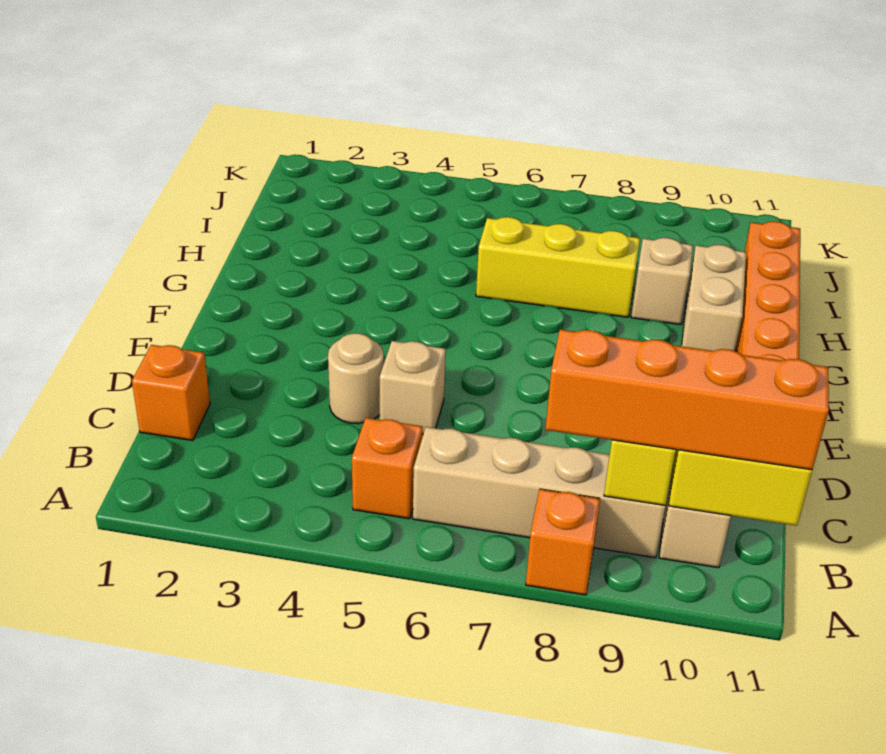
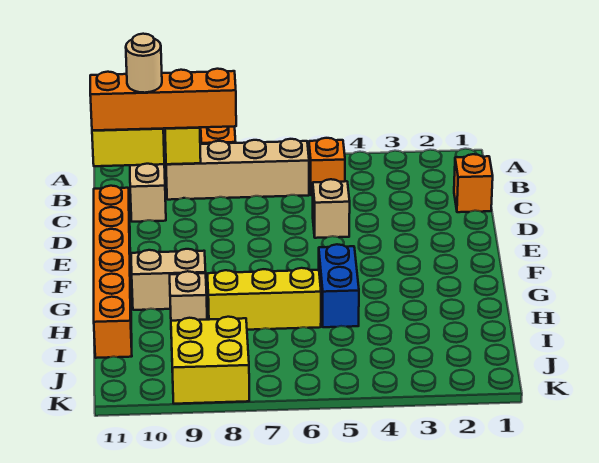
tan 1x1 round brick [328,333,384,424] -> tan 1x1 round brick moved to [126,34,162,93]
none -> blue 1x2 brick [319,244,359,327]
tan 1x2 brick [682,245,746,351] -> tan 1x2 brick turned to [131,249,206,310]
none -> yellow 2x2 brick [171,317,249,404]

